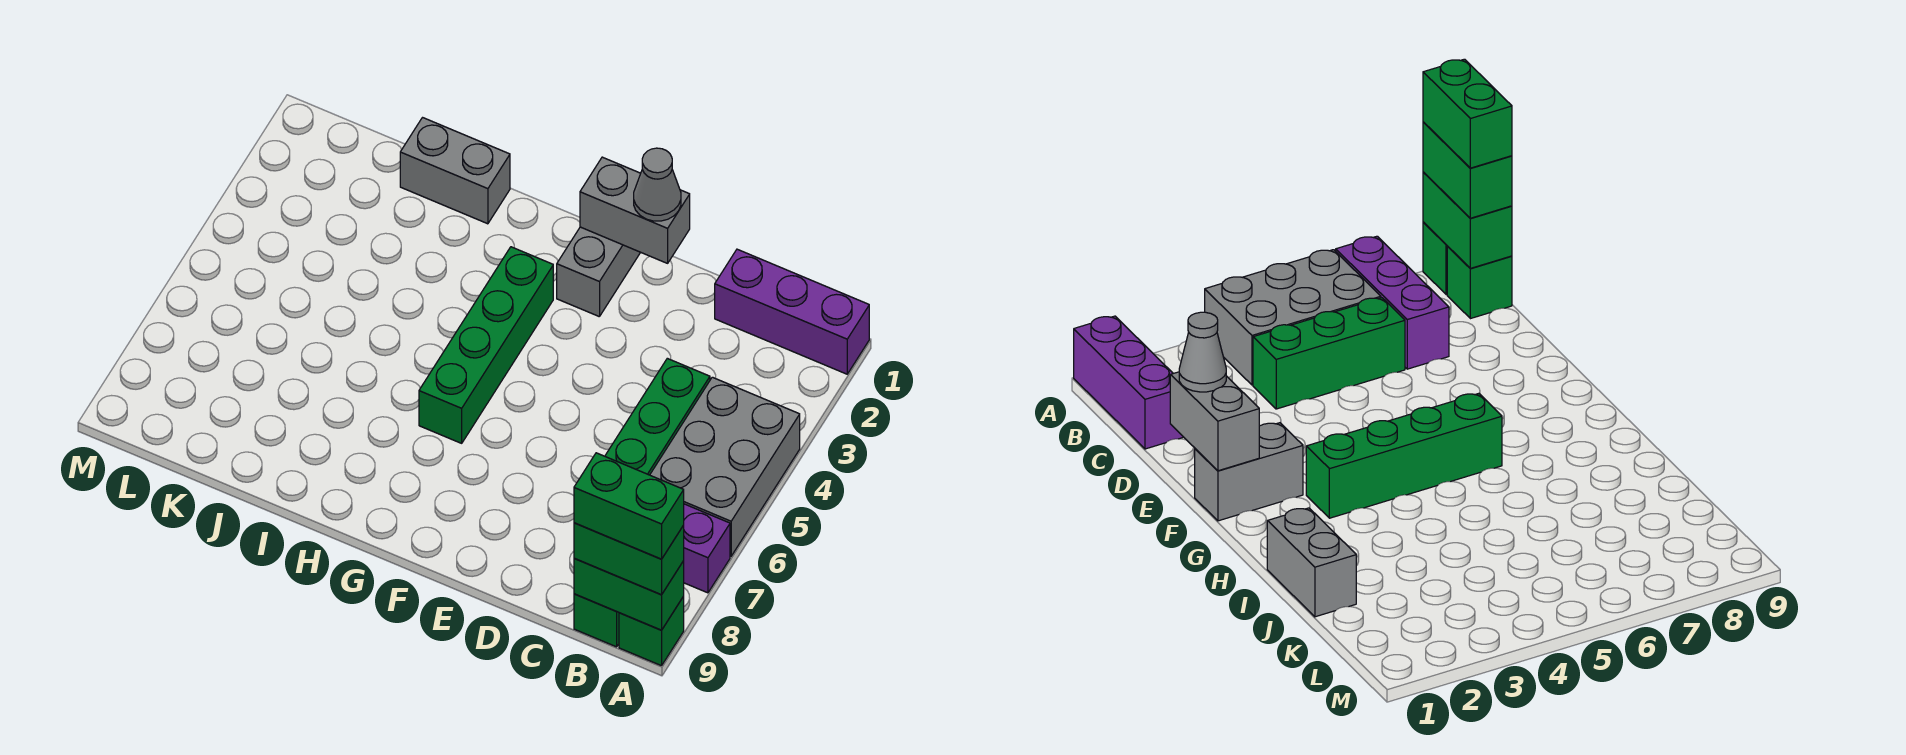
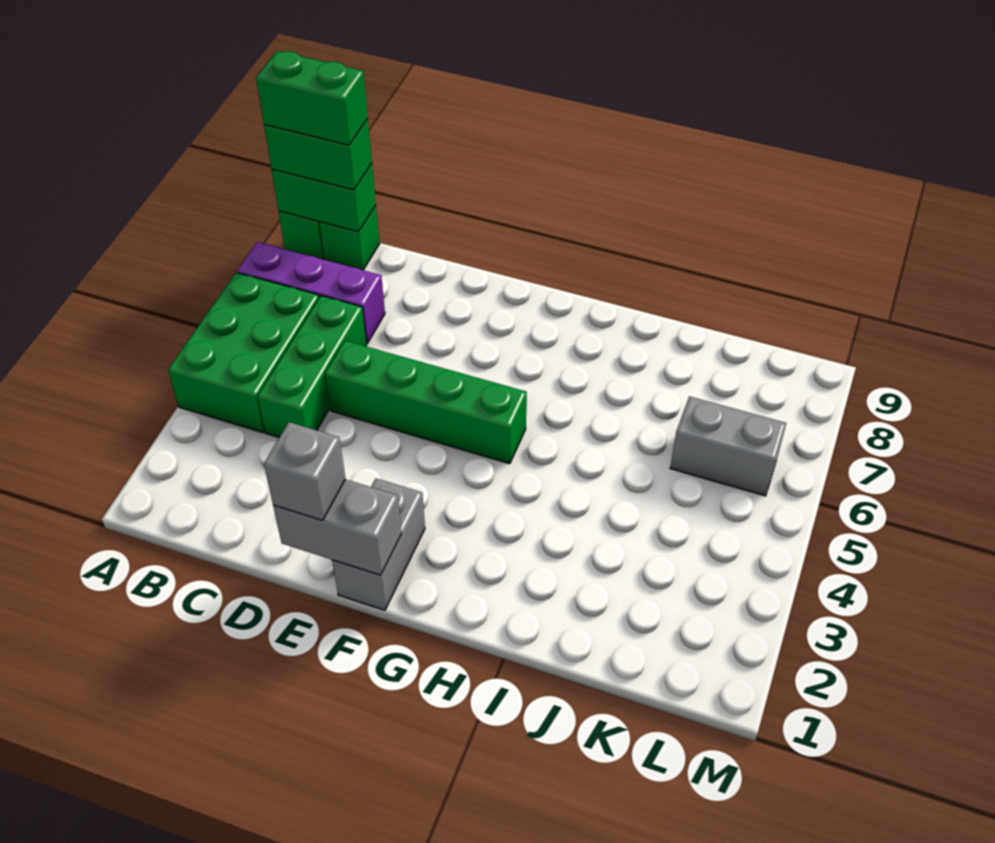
purple 1x3 brick [715,249,869,374] -> none
grey 2x3 brick [650,377,800,556] -> green 2x3 brick [168,272,319,433]
grey 1x1 cone [634,148,681,221] -> grey 1x1 brick [264,422,346,520]
green 1x4 brick [419,247,553,443] -> green 1x4 brick turned to [325,341,527,464]
grey 1x2 brick [400,118,510,224] -> grey 1x2 brick moved to [670,396,786,496]

